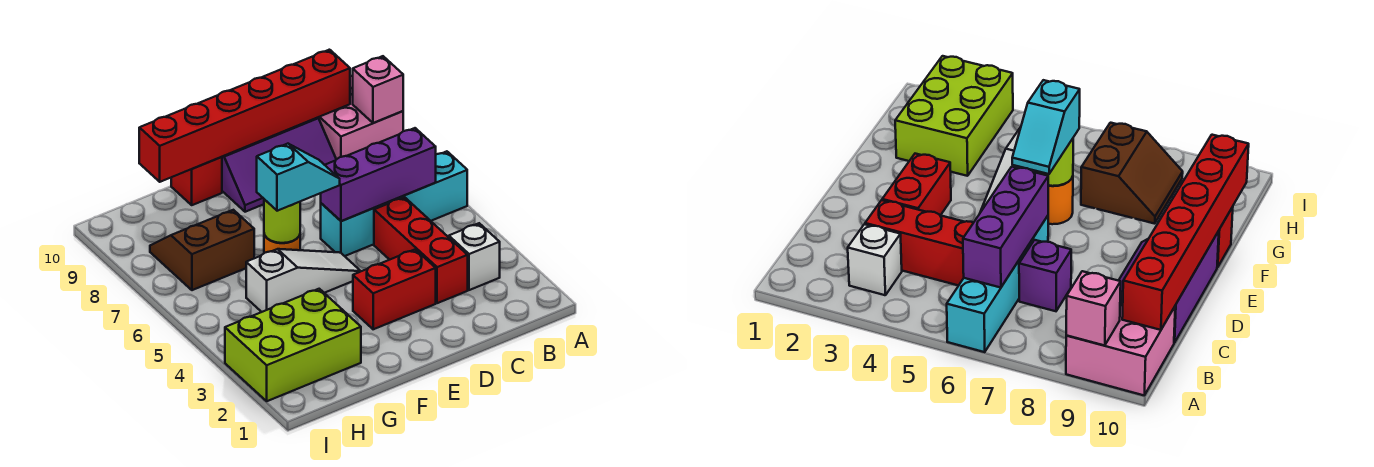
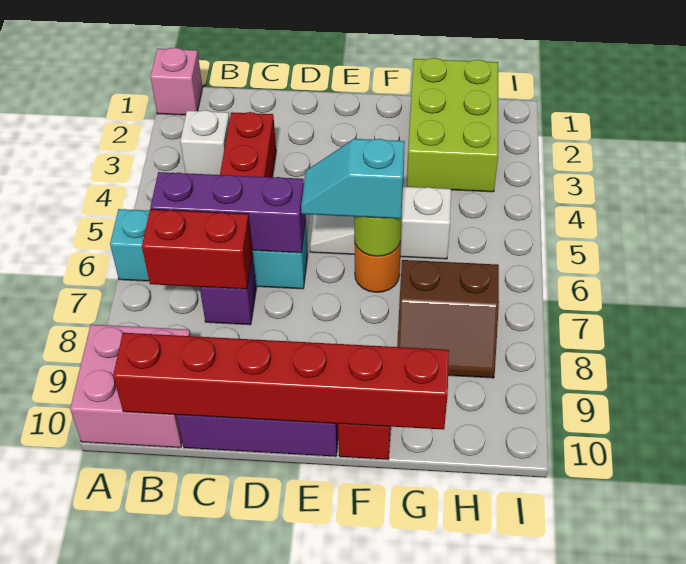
pink 1x1 brick [353,56,403,123] -> pink 1x1 brick moved to [150,48,202,115]
red 1x2 brick [353,249,436,329] -> red 1x2 brick moved to [142,209,253,289]
lime 2x3 brick [225,289,361,401] -> lime 2x3 brick turned to [407,58,498,192]

